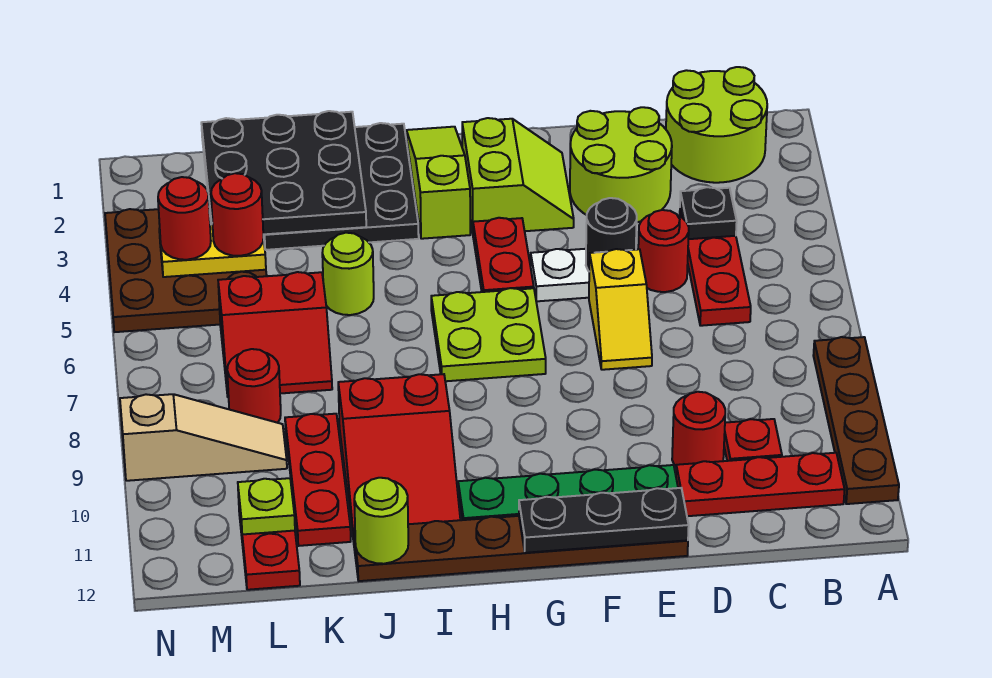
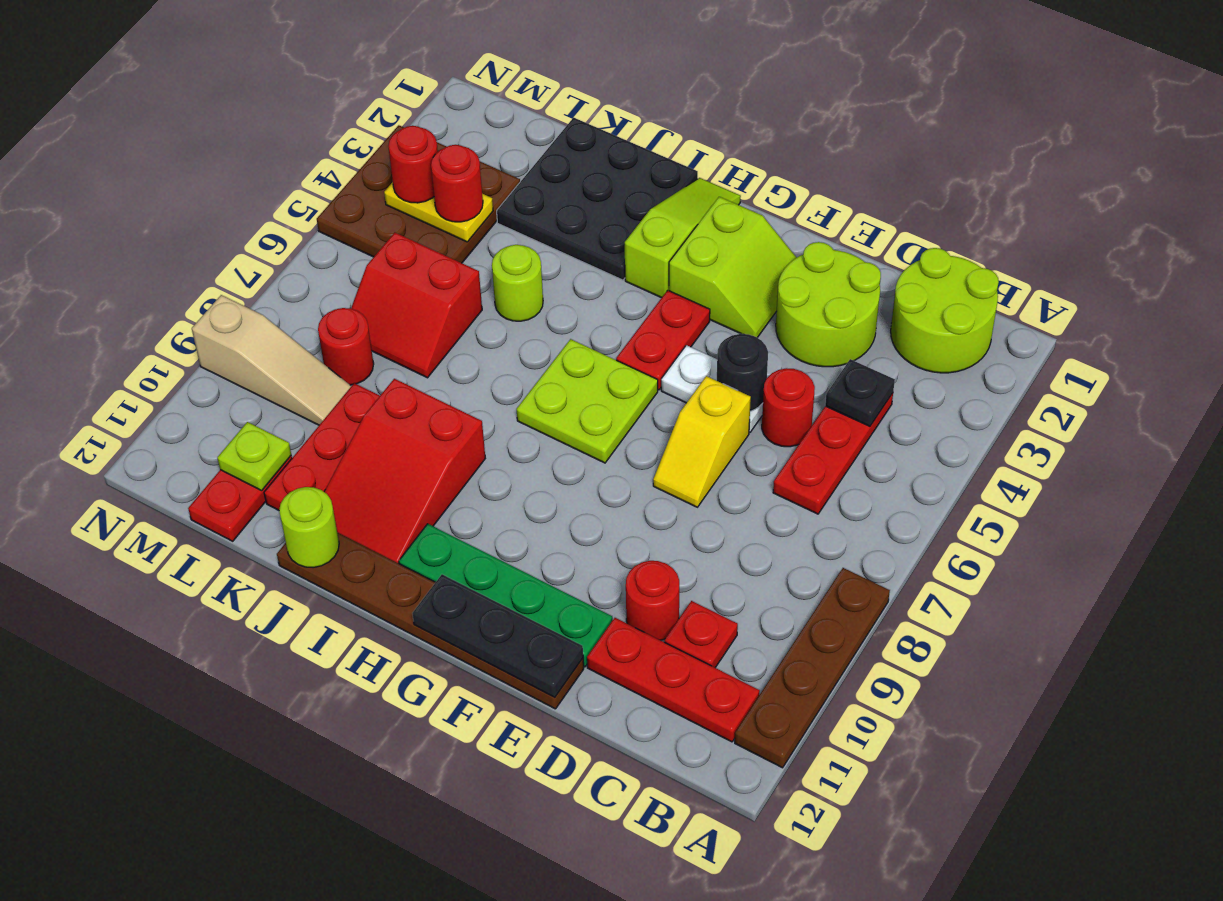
black 3x3 plate [201,111,366,234] -> none

